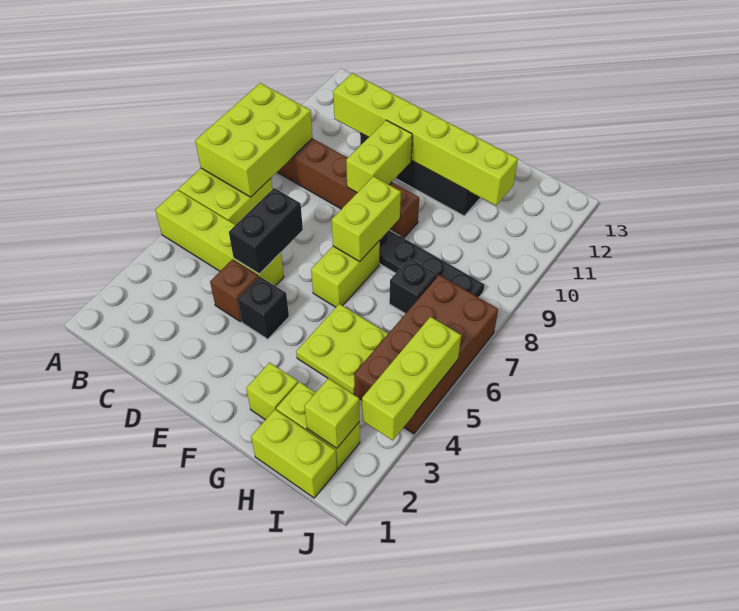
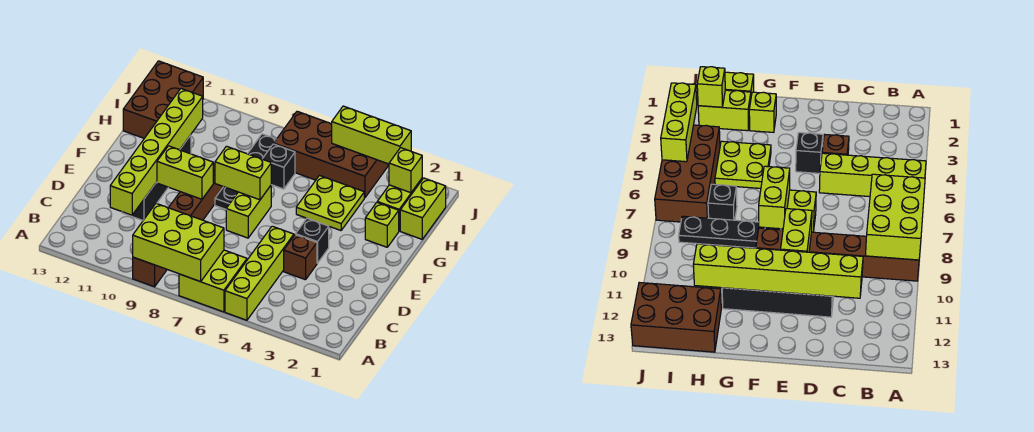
black 1x2 brick [229,188,303,274] -> none
lime 1x2 brick [311,241,380,307] -> lime 1x2 brick turned to [226,186,271,238]
none -> brown 2x3 brick [123,61,203,138]

